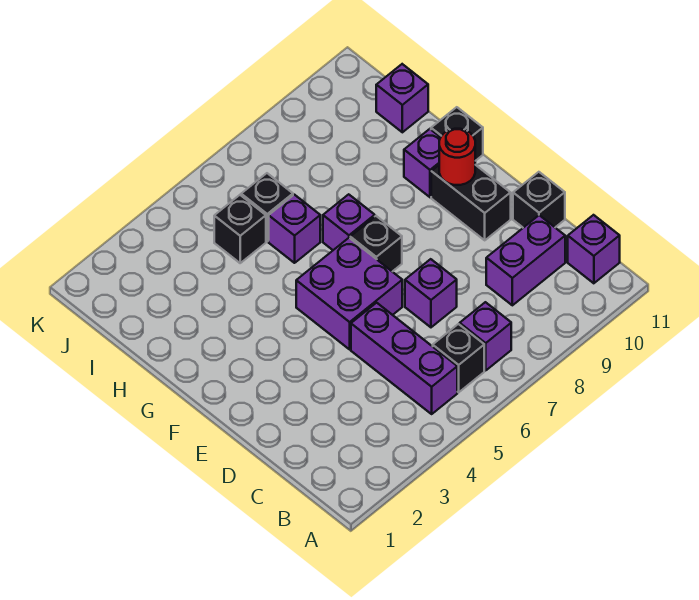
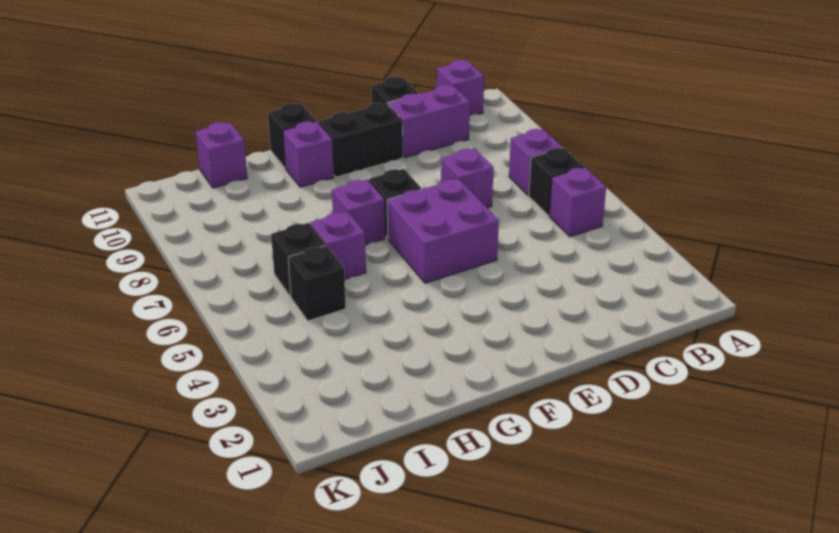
purple 1x3 brick [351,303,457,414] -> purple 1x1 brick [549,167,606,237]
purple 1x2 brick [486,215,565,305] -> purple 1x2 brick turned to [388,85,470,158]
red 1x1 round brick [439,129,475,185] -> none

